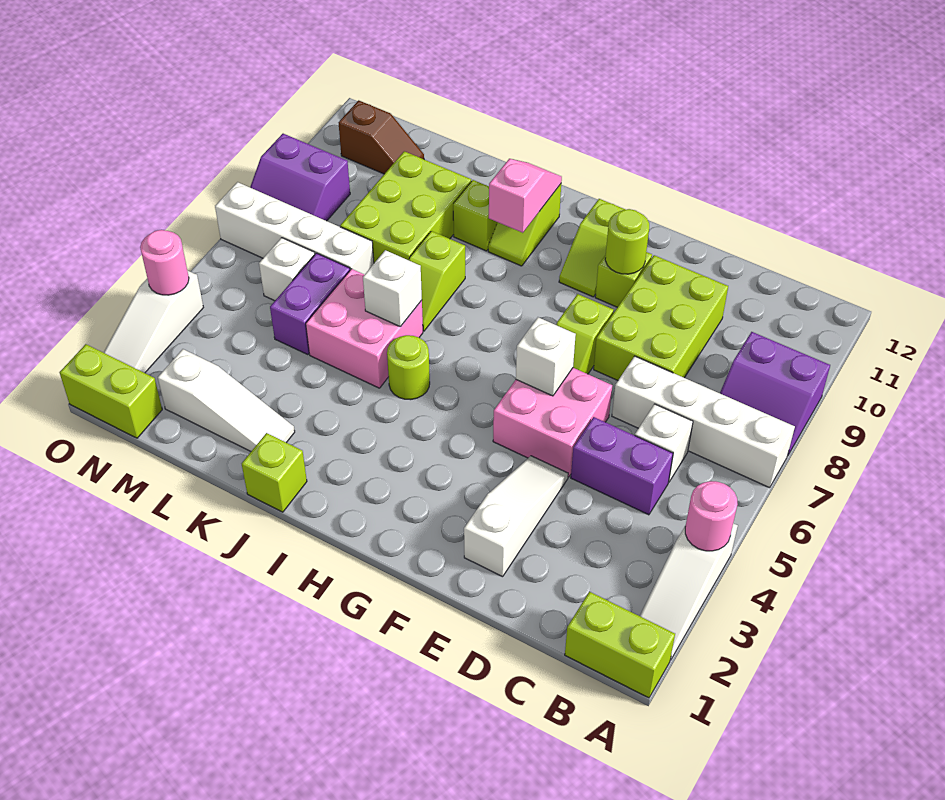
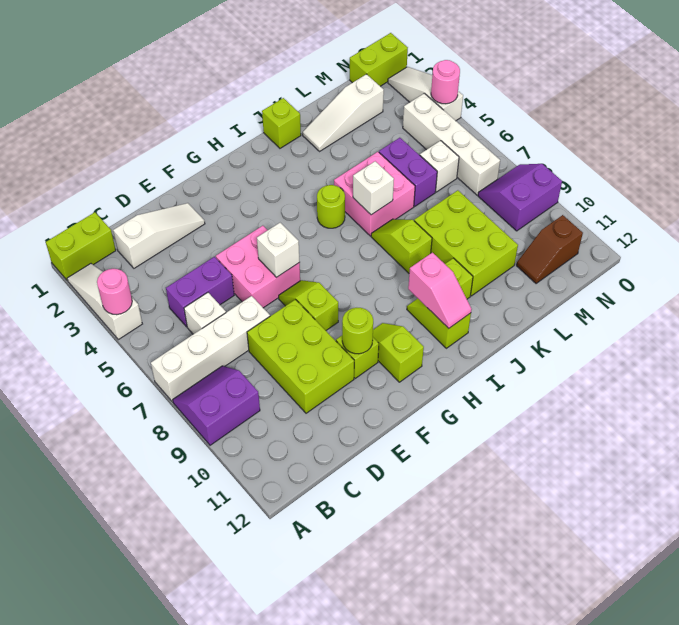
white 1x3 slope [464,456,568,577] -> white 1x3 slope turned to [113,203,205,268]
white 1x4 brick [215,182,374,275] -> white 1x4 brick turned to [403,93,500,195]

